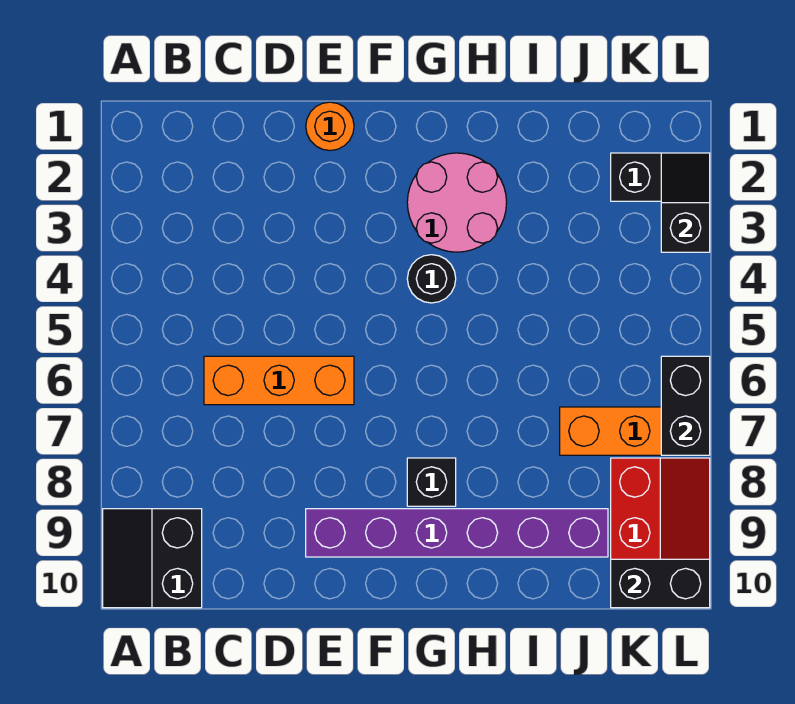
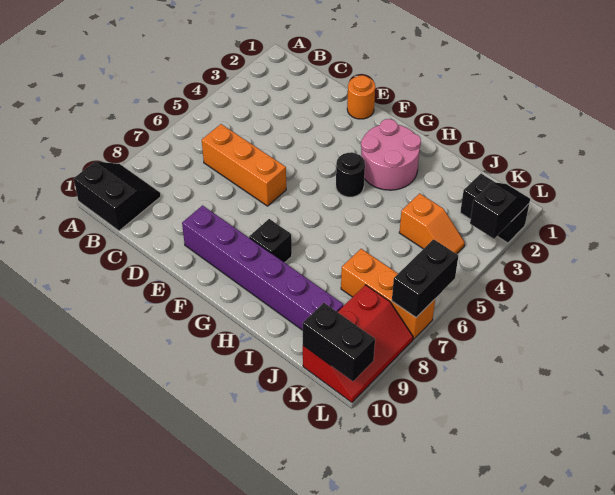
black 2x2 slope [103,509,202,608] -> black 2x2 slope turned to [74,161,161,231]
none -> orange 1x2 slope [399,193,465,254]

